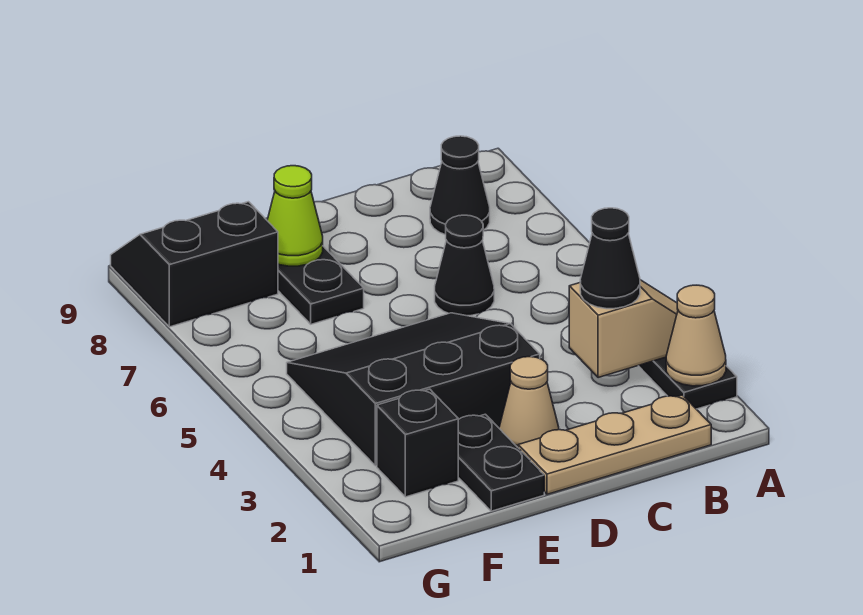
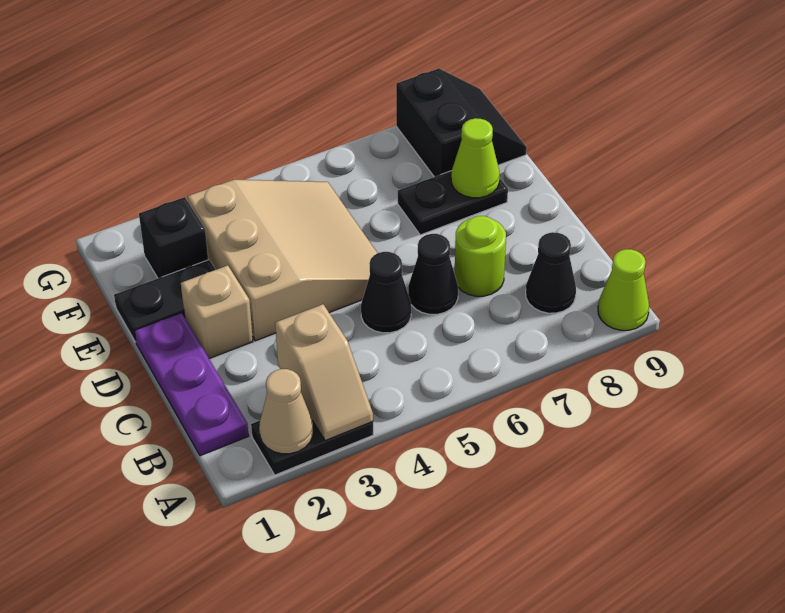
none -> lime 1x1 cone [598,249,649,330]
tan 1x3 plate [518,395,711,494] -> purple 1x3 plate [134,313,249,456]
black 1x1 cone [580,208,640,309] -> black 1x1 cone moved to [361,252,411,333]
none -> lime 1x1 round brick [455,216,506,296]
tan 1x1 cone [499,357,559,447] -> tan 1x1 brick [181,265,253,358]
black 3x3 slope [287,313,540,466] -> tan 3x3 slope [187,180,377,341]

